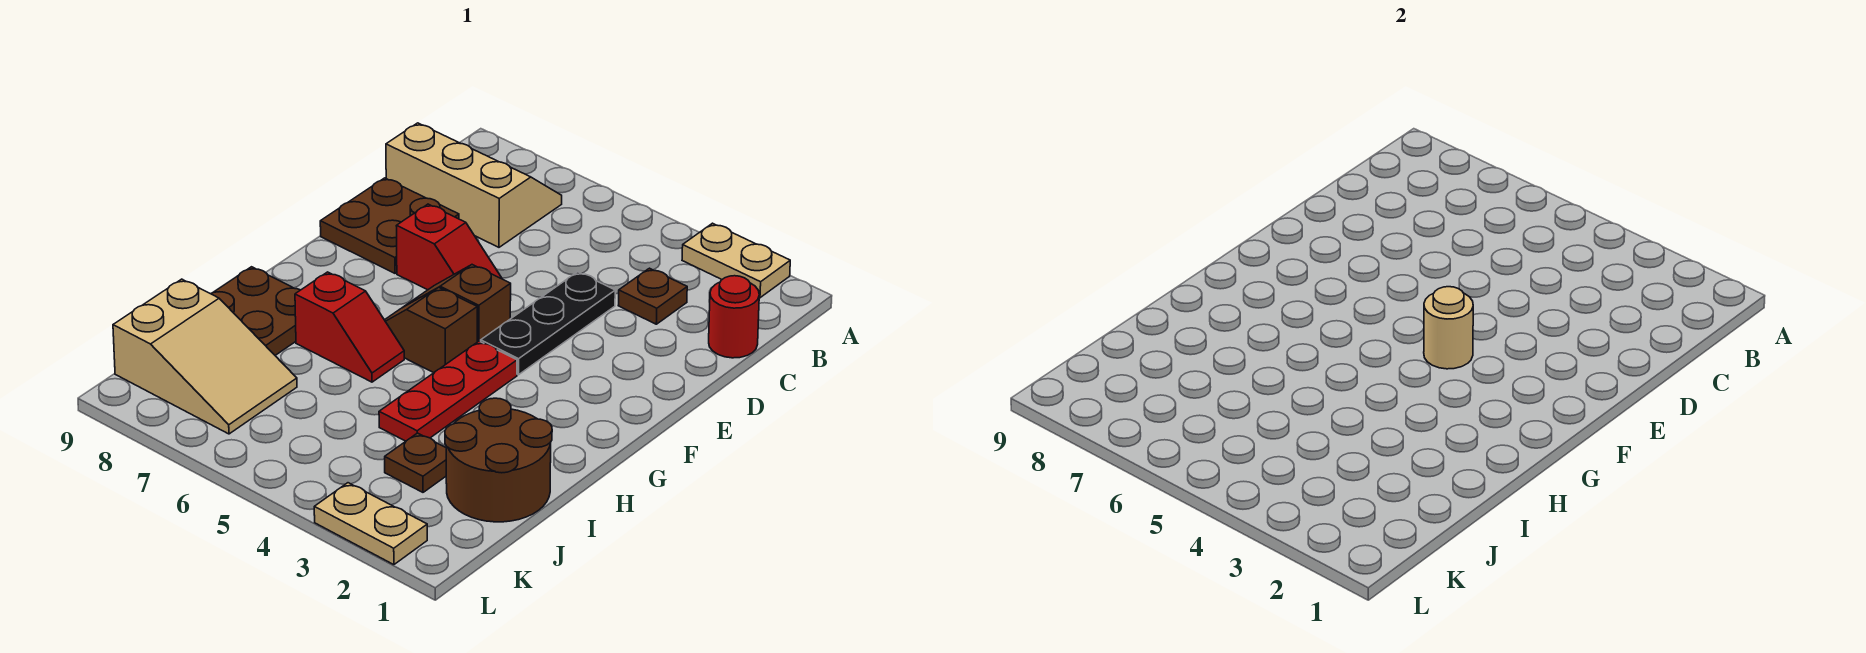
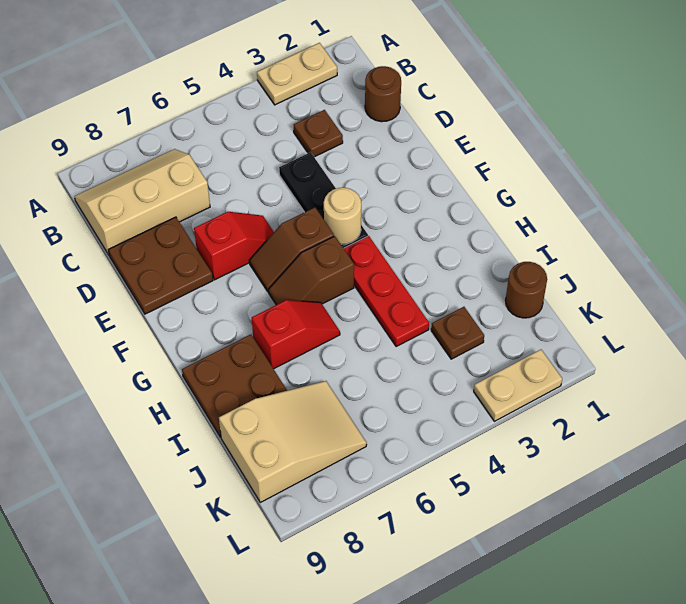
red 1x1 round brick [709,276,759,358] -> brown 1x1 round brick [365,66,401,122]
brown 2x2 round brick [445,398,552,522] -> brown 1x1 round brick [506,262,547,318]

